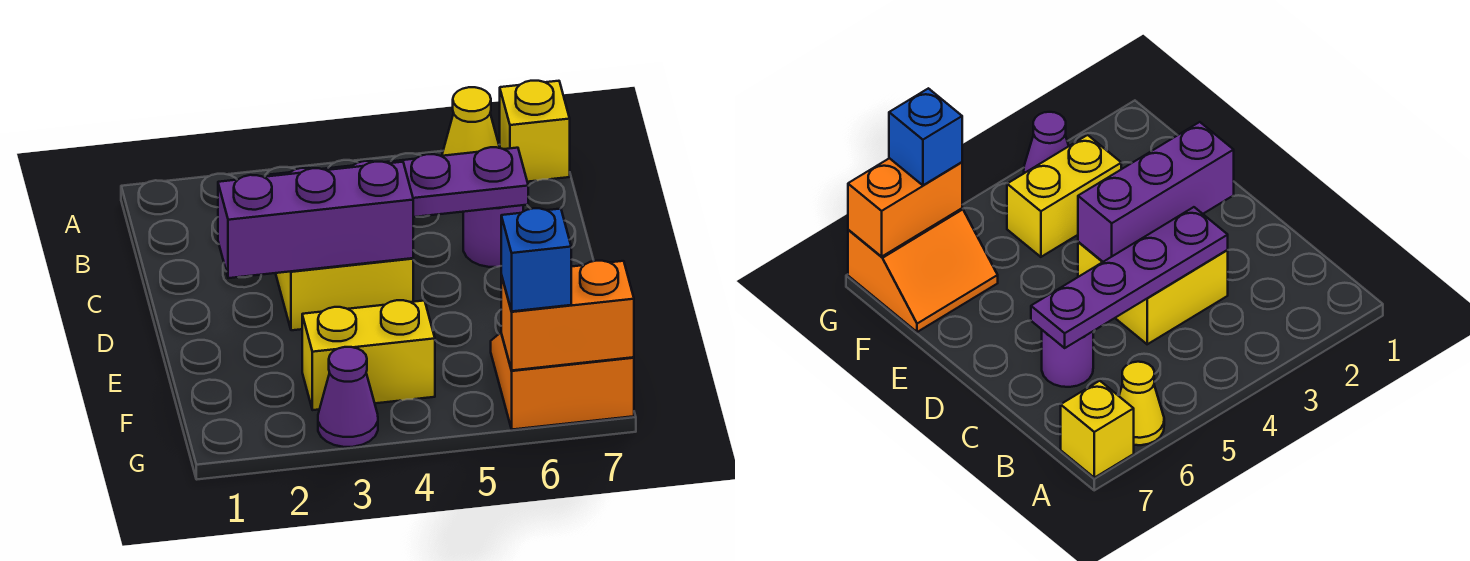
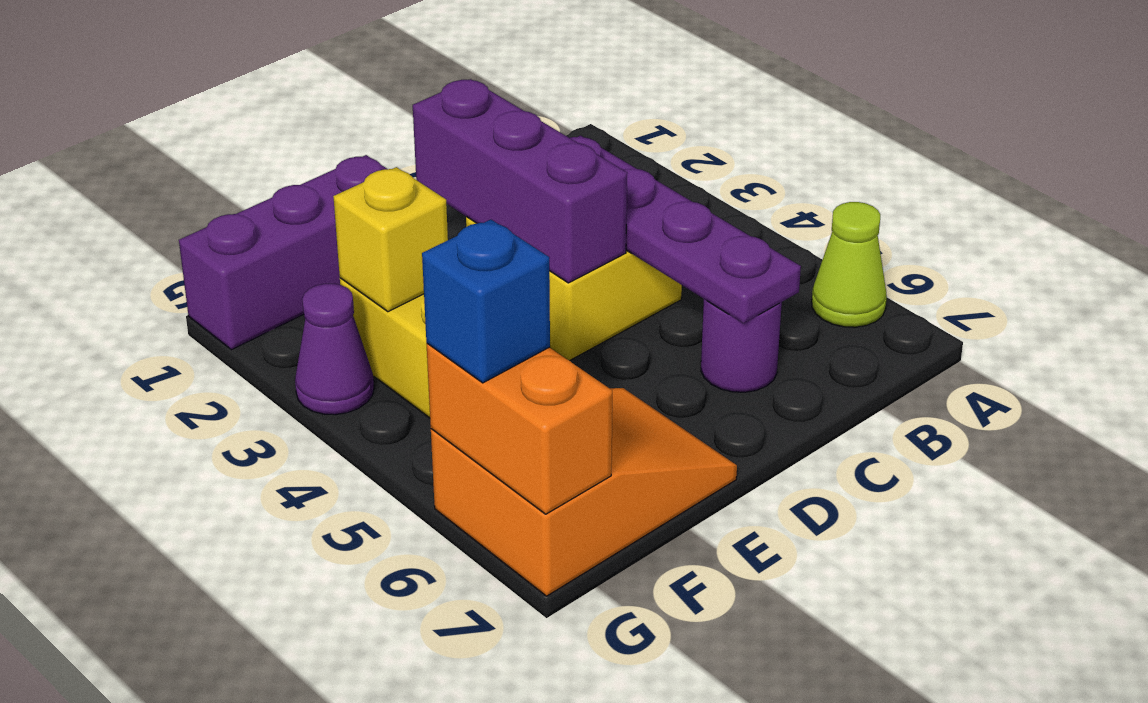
yellow 1x1 cone [442,87,500,156] -> lime 1x1 cone [812,202,887,327]
yellow 1x1 brick [500,81,570,182] -> yellow 1x1 brick moved to [333,167,448,312]
none -> purple 1x3 brick [179,155,387,350]
orange 2x2 slope [491,333,634,430] -> orange 2x3 slope [431,388,737,596]

